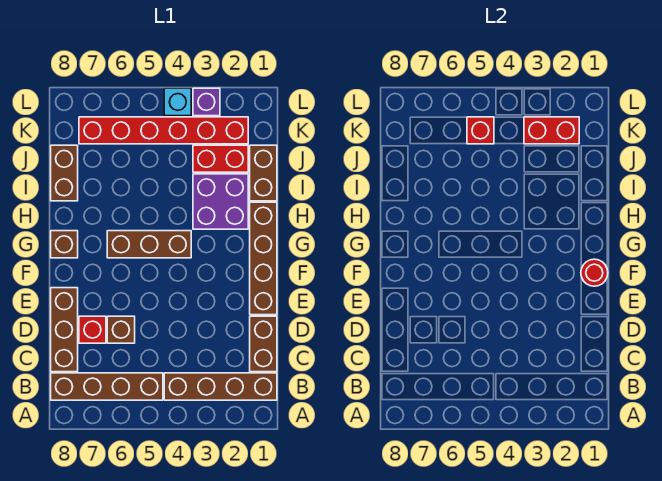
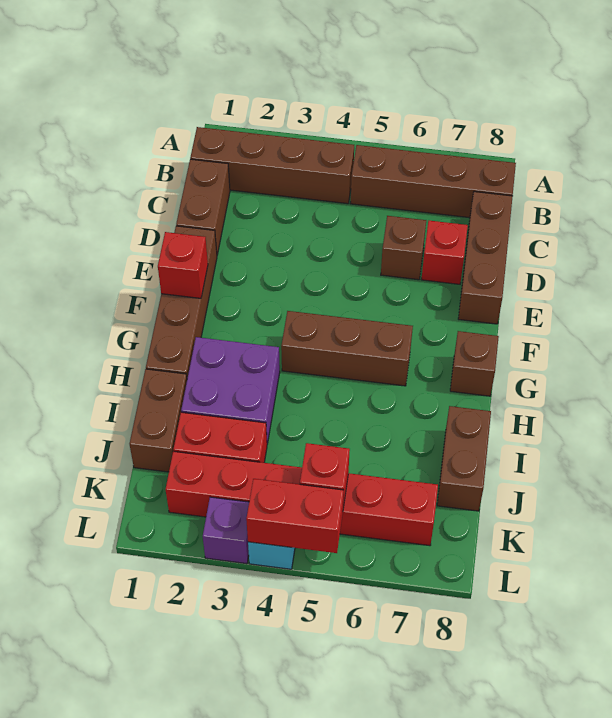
red 1x1 round brick [581,259,608,286] -> red 1x1 brick [158,232,208,298]
red 1x2 brick [524,117,579,144] -> red 1x2 brick moved to [246,479,344,553]

